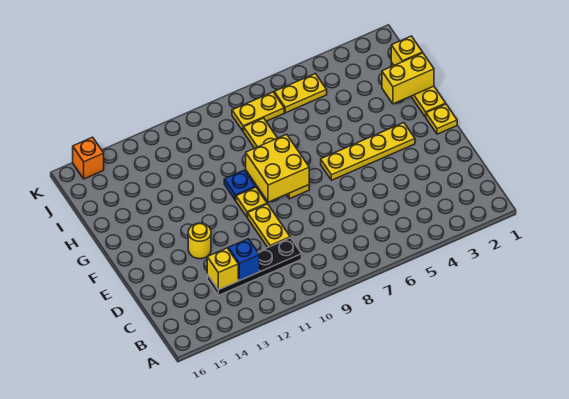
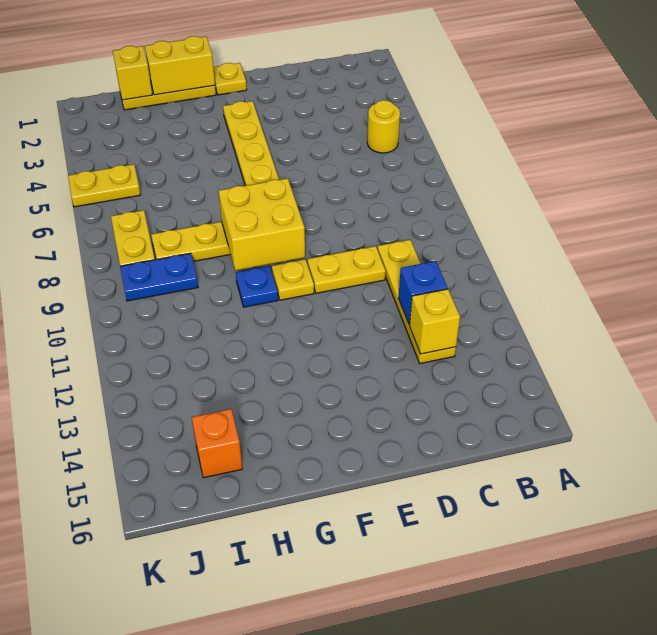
black 1x4 plate [207,238,302,295] -> yellow 1x4 plate [377,240,456,363]
yellow 1x1 round brick [188,223,211,259] -> yellow 1x1 round brick moved to [367,100,400,153]
yellow 1x2 brick [382,53,434,104] -> yellow 1x2 brick turned to [145,36,215,95]
none -> blue 1x2 plate [120,253,198,301]
yellow 1x2 plate [274,74,327,113] -> yellow 1x2 plate turned to [68,164,141,207]
orange 1x1 brick [73,137,104,179] -> orange 1x1 brick moved to [192,409,242,478]

